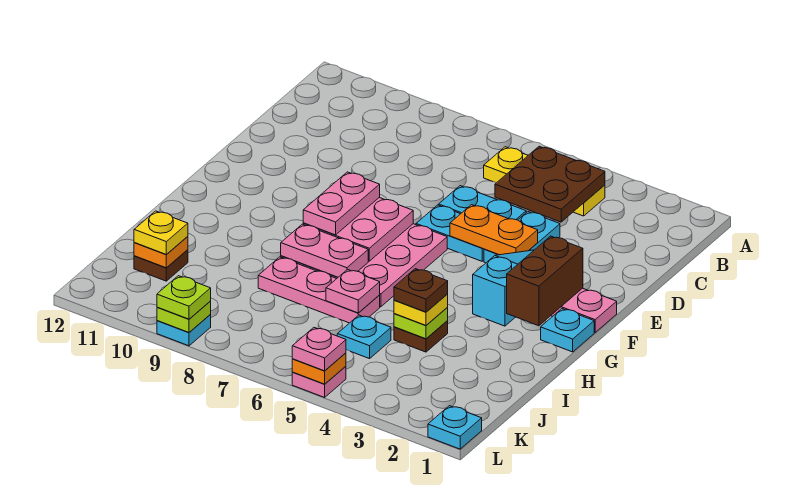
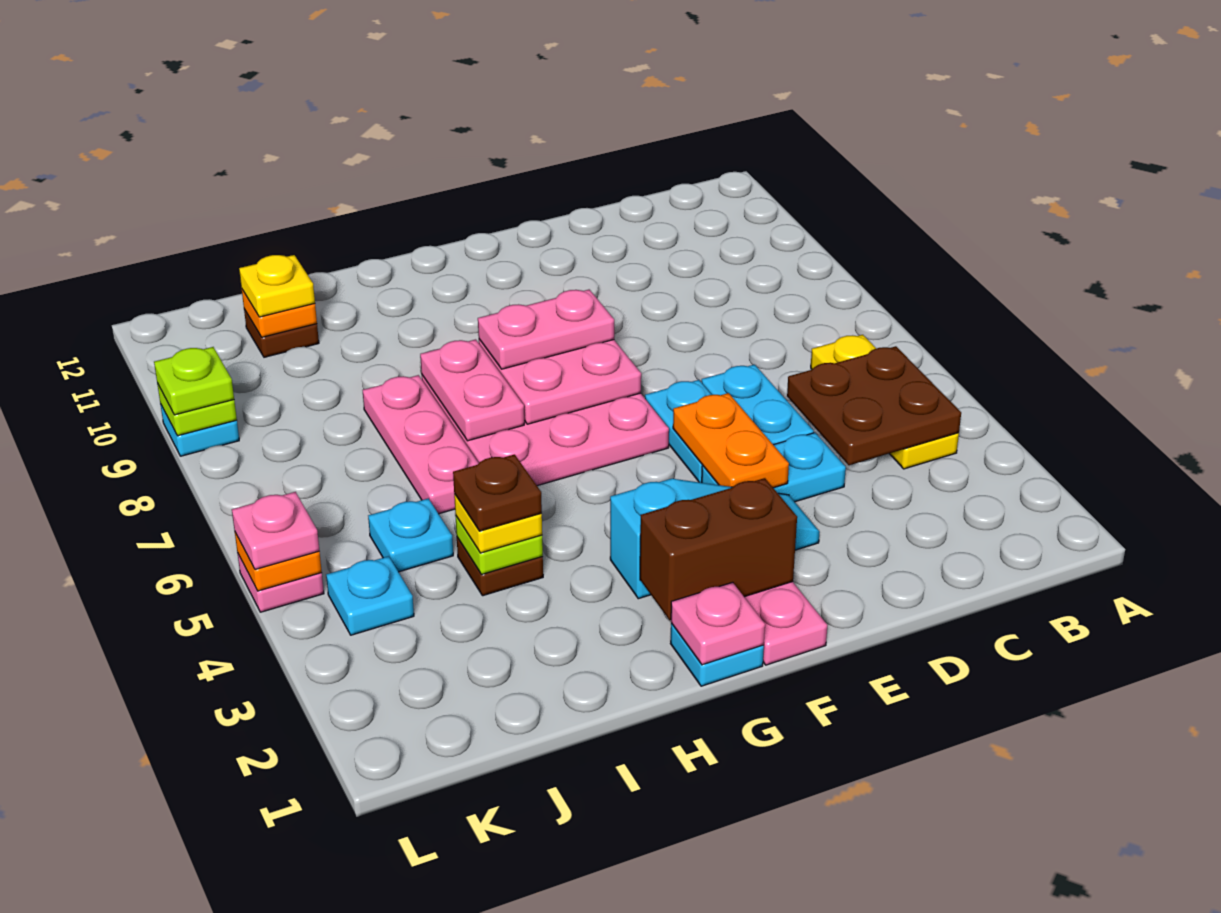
pink 1x1 plate [326,269,380,313] -> pink 1x1 plate moved to [671,582,765,665]
cyan 1x1 plate [428,406,482,449] -> cyan 1x1 plate moved to [326,556,414,635]

